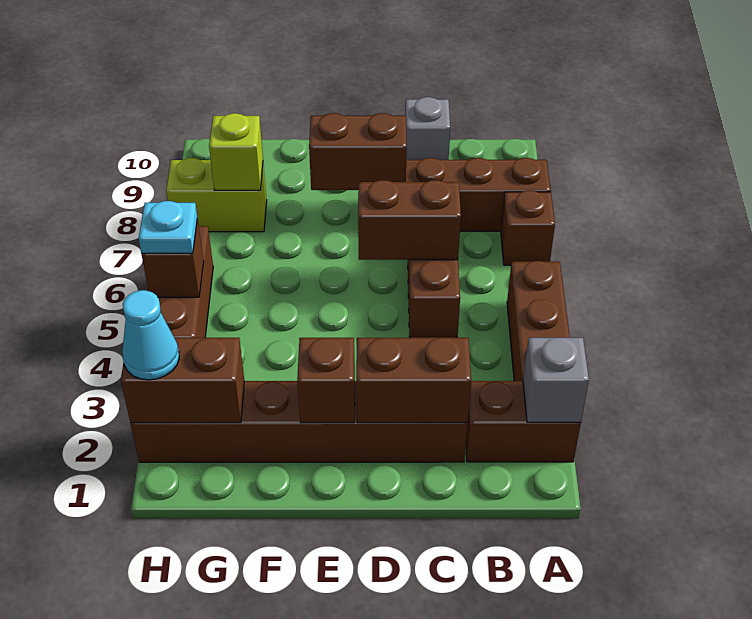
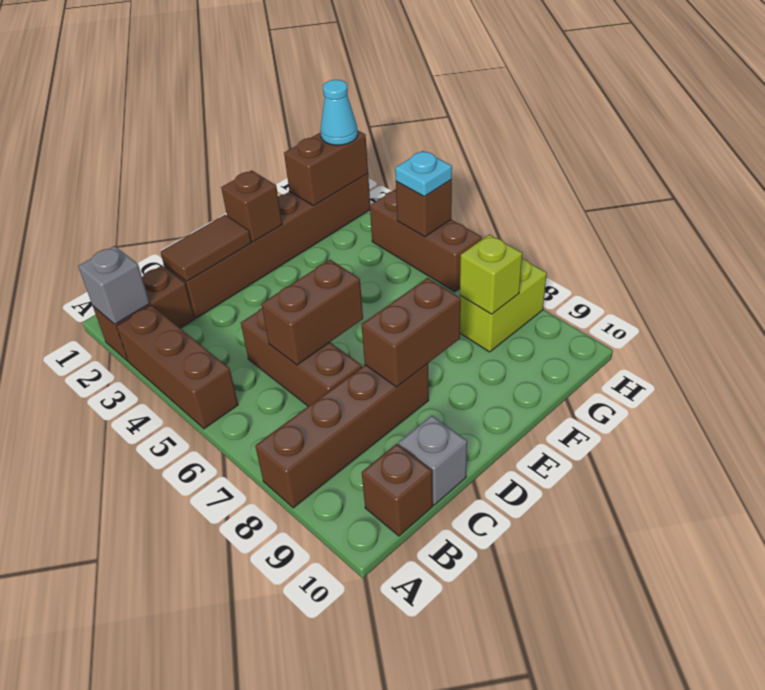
brown 1x1 brick [501,190,555,265] -> brown 1x1 brick moved to [362,444,433,536]
brown 1x2 brick [356,338,471,423] -> brown 1x2 tile [160,215,251,281]

